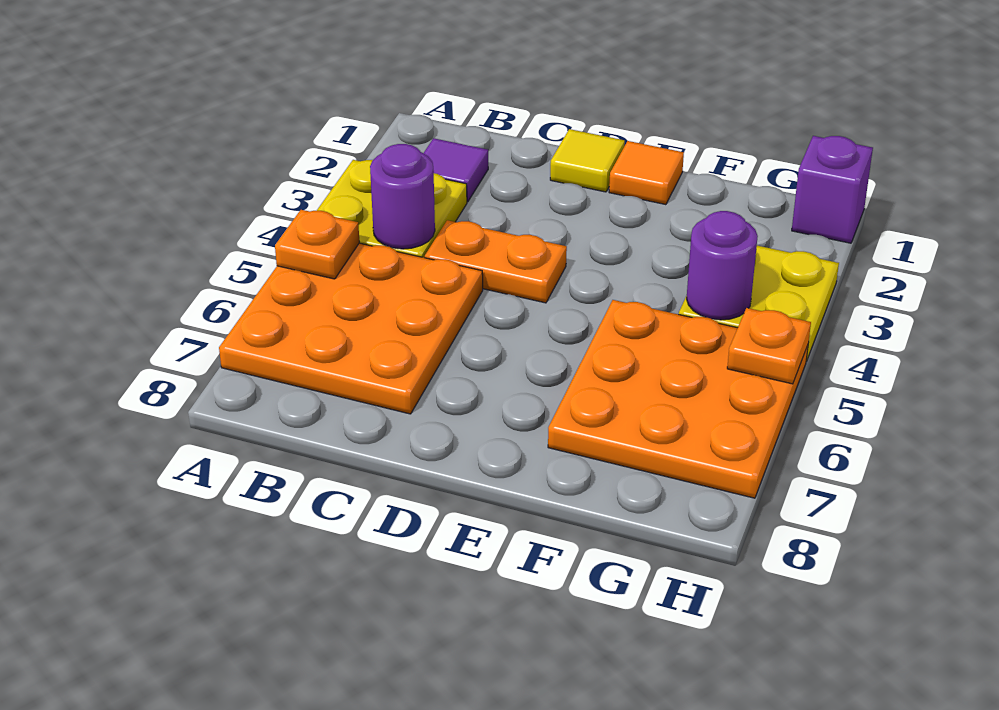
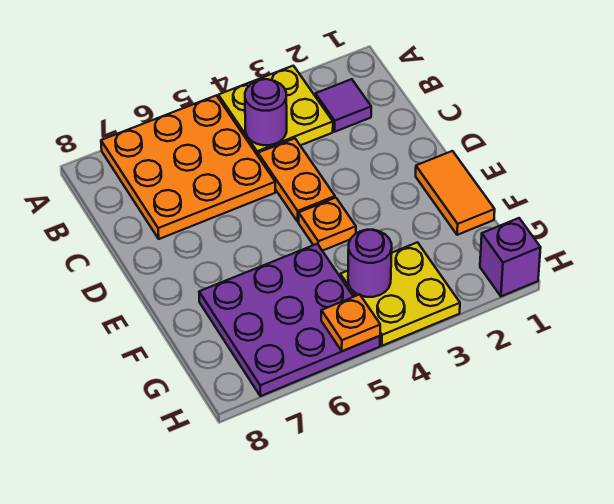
orange 1x1 plate [275,210,359,279] -> orange 1x1 plate moved to [299,198,356,251]
yellow 1x1 tile [550,129,625,192] -> none
orange 1x1 tile [609,141,684,205] -> orange 1x2 tile [416,151,495,235]
orange 3x3 plate [548,300,808,498] -> purple 3x3 plate [199,244,380,396]

